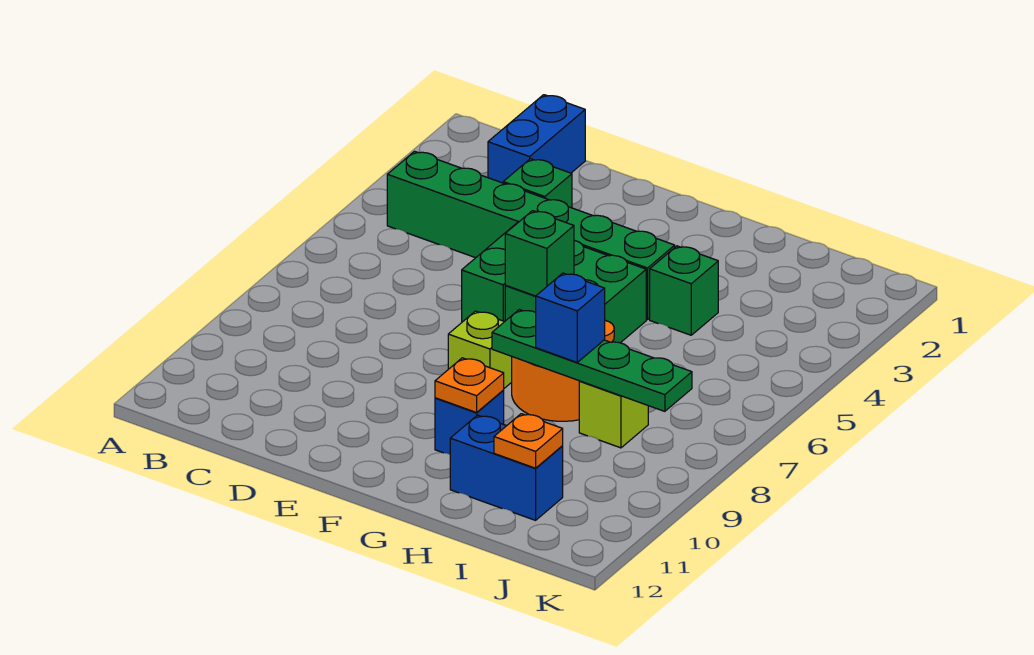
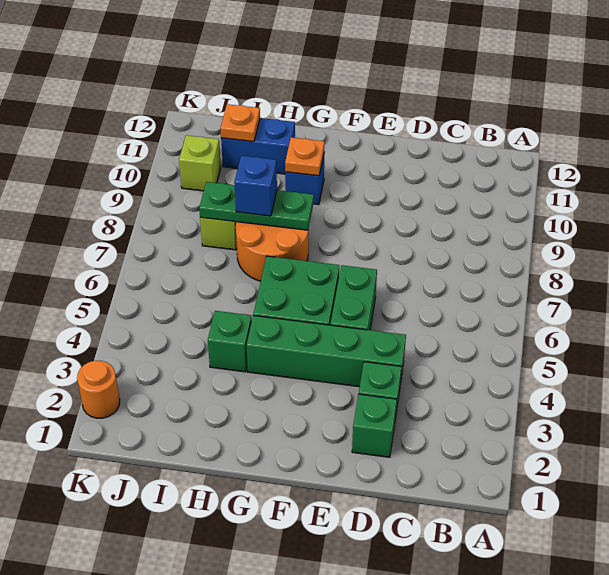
green 1x6 brick [387,151,675,320] -> green 1x4 brick [246,316,406,387]
blue 1x2 brick [488,95,585,183] -> none
green 1x1 brick [505,211,574,296] -> green 1x1 brick moved to [352,394,397,457]
lime 1x1 brick [448,311,512,388] -> lime 1x1 brick moved to [179,135,221,191]
green 1x4 plate [492,310,692,411] -> green 1x3 plate [199,182,314,230]
none -> orange 1x1 round brick [77,361,120,418]

